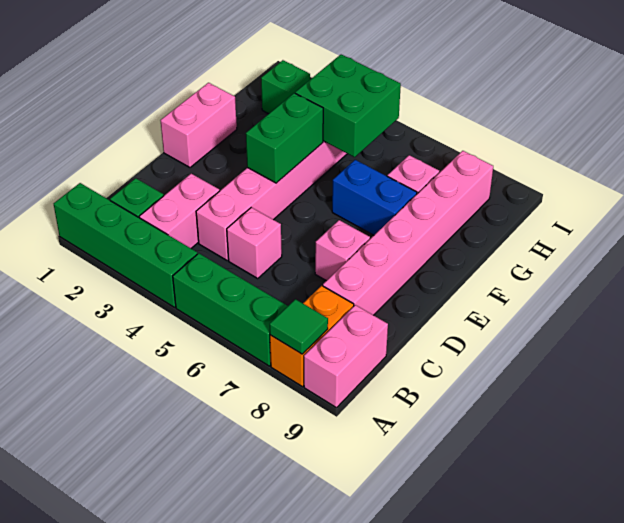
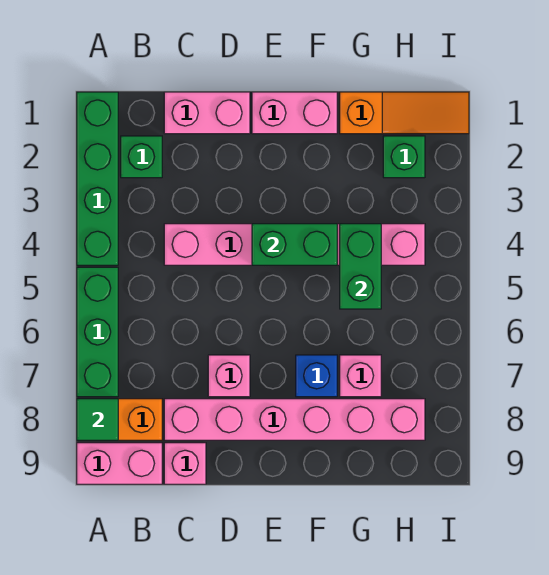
pink 1x2 brick [139,174,219,248] -> pink 1x2 brick moved to [164,92,250,134]
pink 1x1 brick [227,207,282,278] -> pink 1x1 brick moved to [164,443,206,484]
blue 1x2 brick [332,160,417,235] -> blue 1x1 brick [296,355,337,397]
none -> orange 1x3 slope [340,92,469,134]
green 2x2 brick [295,55,401,157] -> green 1x2 brick [340,224,381,309]

